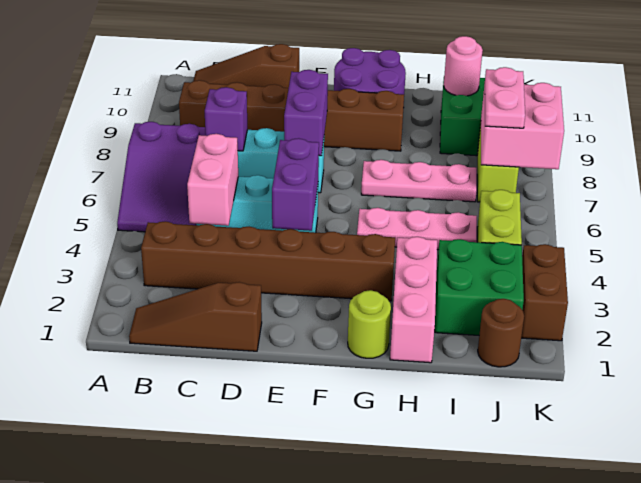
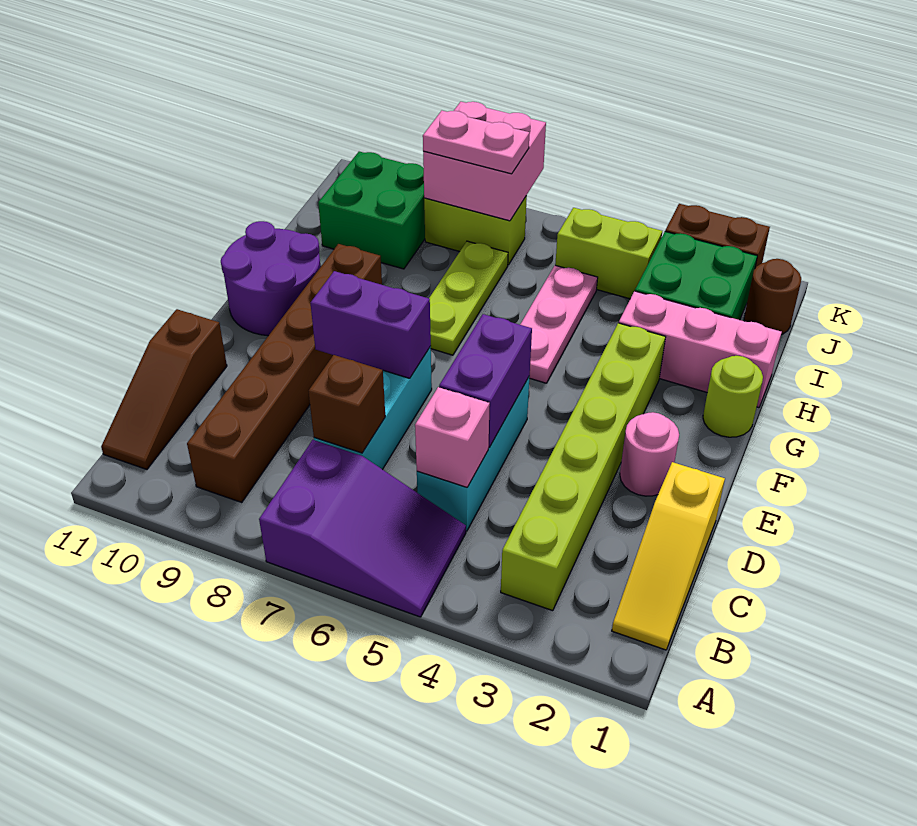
brown 1x3 slope [129,282,262,351] -> yellow 1x3 slope [612,462,725,650]
brown 1x6 brick [141,221,395,301] -> lime 1x6 brick [501,323,665,611]
pink 1x2 brick [187,134,238,226] -> pink 1x1 brick [415,387,490,487]
purple 1x1 brick [205,87,247,151] -> brown 1x1 brick [309,355,385,453]
purple 1x2 brick [272,138,319,231] -> purple 1x2 brick turned to [439,314,532,447]
pink 1x3 plate [361,160,477,202] -> lime 1x3 plate [429,241,508,355]
pink 1x1 round brick [444,36,483,96] -> pink 1x1 round brick moved to [620,412,679,496]

